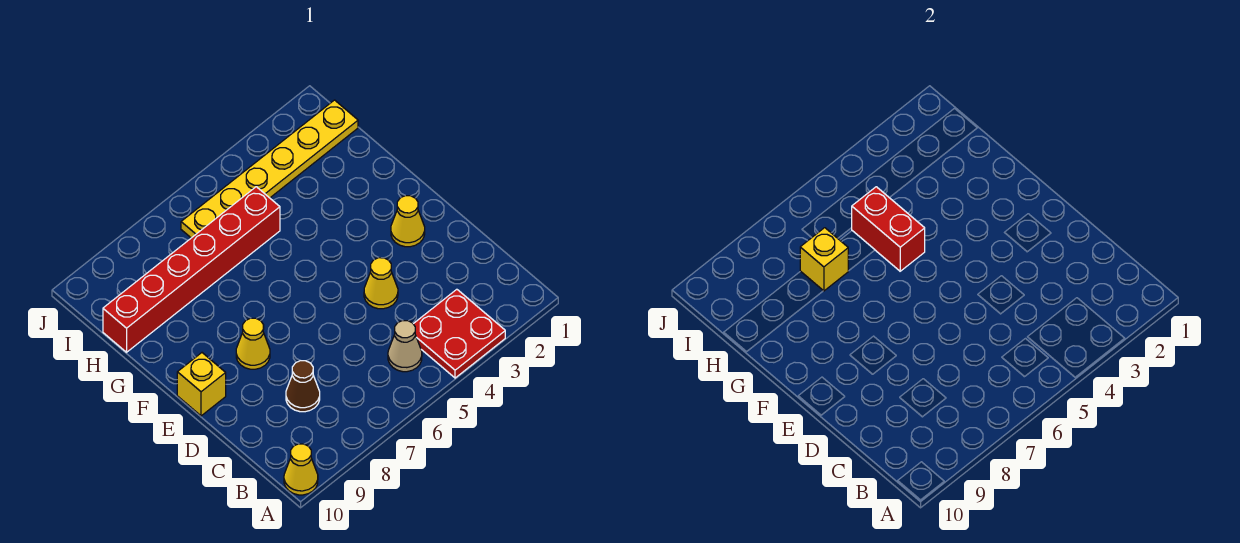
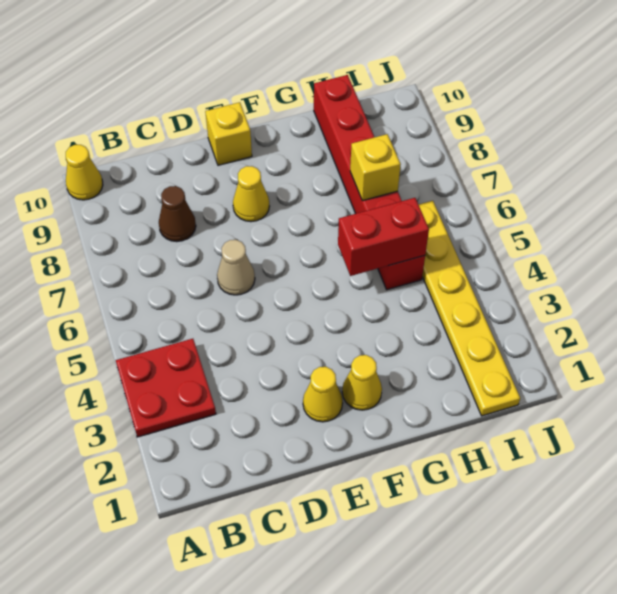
tan 1x1 cone [388,321,422,372] -> tan 1x1 cone moved to [217,240,255,295]
yellow 1x1 cone [364,258,398,309] -> yellow 1x1 cone moved to [342,355,382,410]

